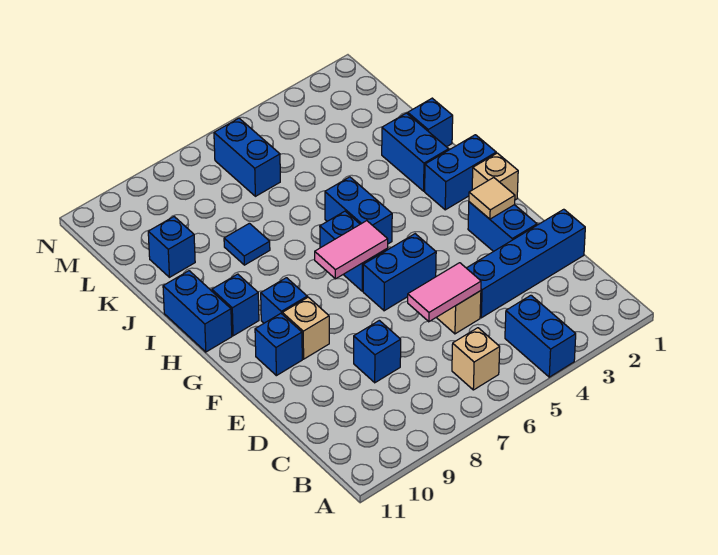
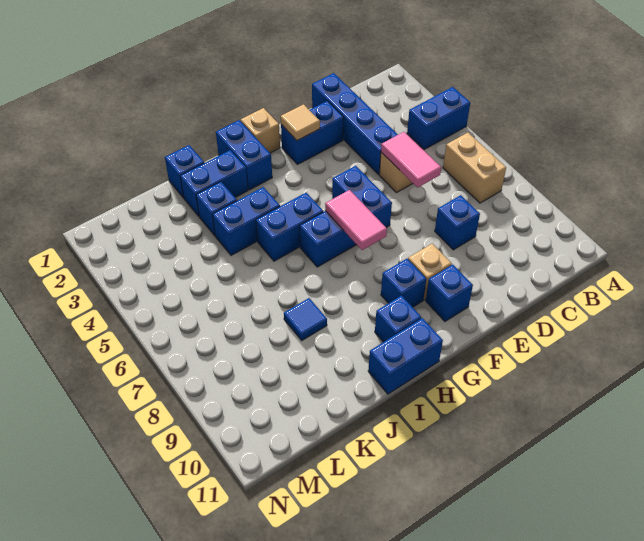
tan 1x1 brick [452,328,500,390] -> tan 1x2 brick [443,133,506,203]
blue 1x1 brick [148,217,195,277] -> blue 1x1 brick moved to [196,182,237,235]
blue 1x2 brick [214,118,280,196] -> blue 1x2 brick moved to [212,187,280,255]

